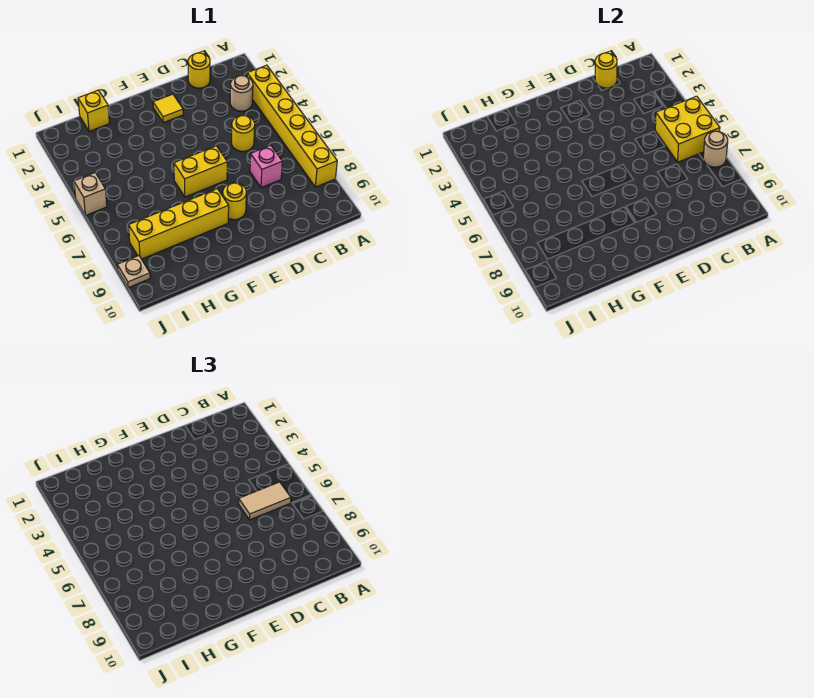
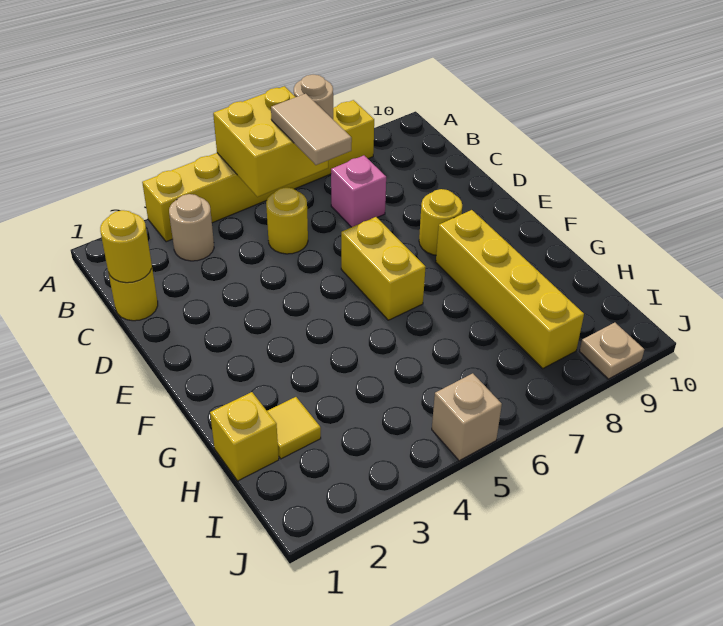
yellow 1x1 tile [153,94,183,123] -> yellow 1x1 tile moved to [267,397,321,459]

